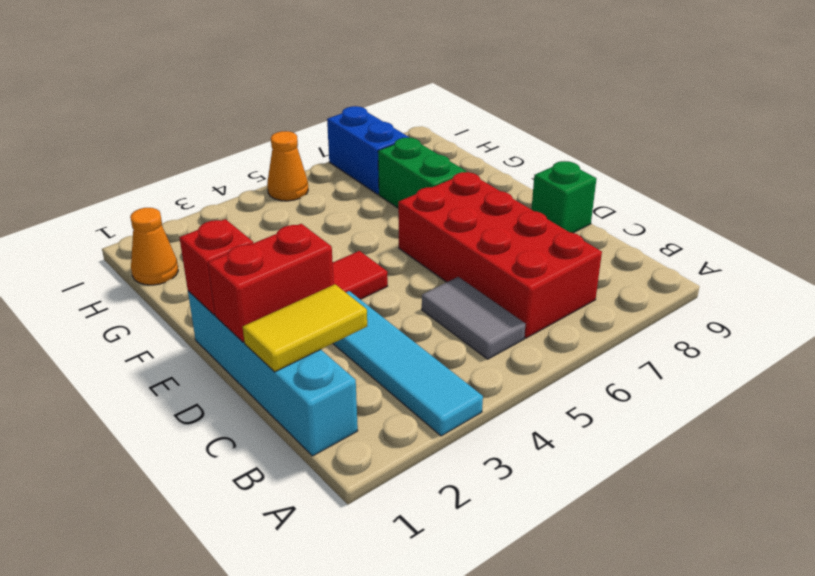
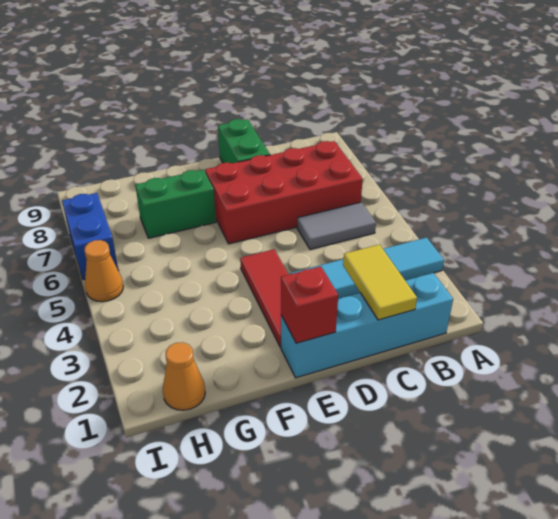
red 1x2 brick [208,224,334,342] -> none
green 1x1 brick [531,161,596,233] -> green 1x2 brick [218,119,270,163]
blue 1x2 brick [327,106,409,194] -> blue 1x2 brick turned to [62,193,119,280]

